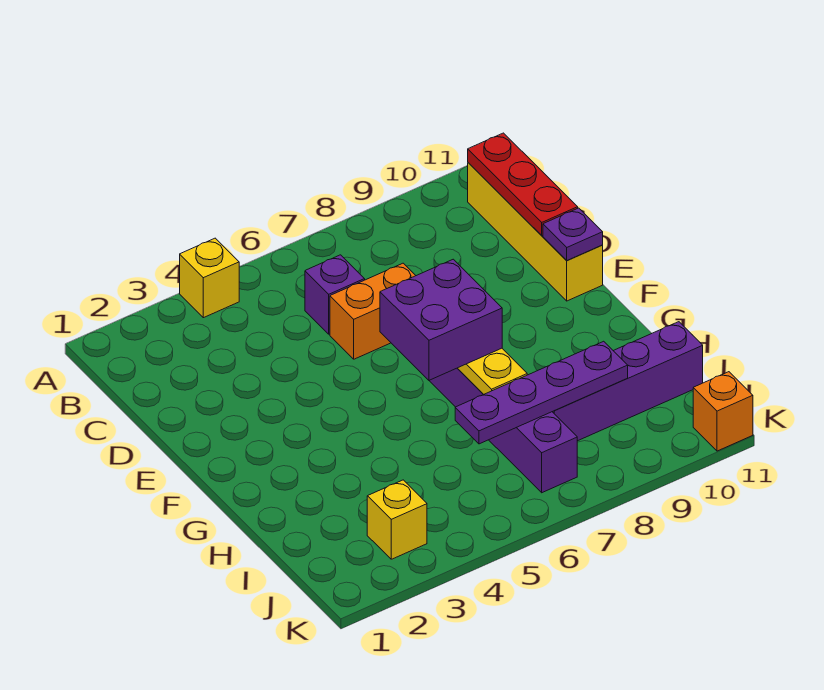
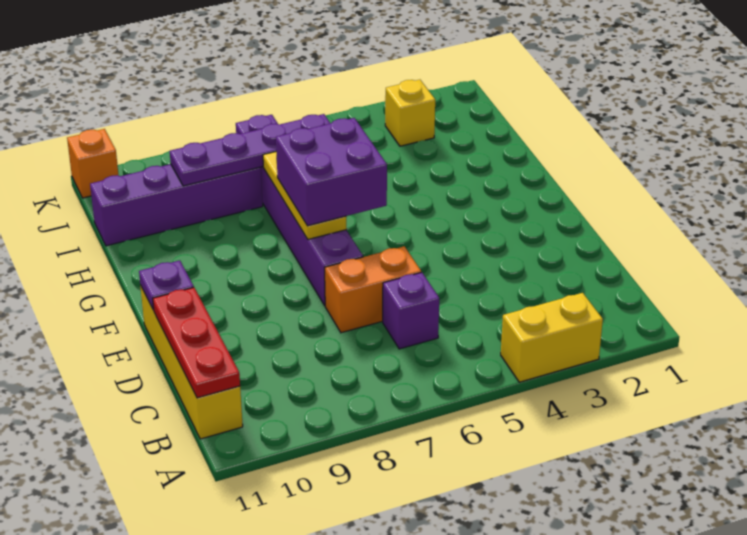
yellow 1x1 brick [180,238,239,318] -> yellow 1x2 brick [501,293,603,382]

